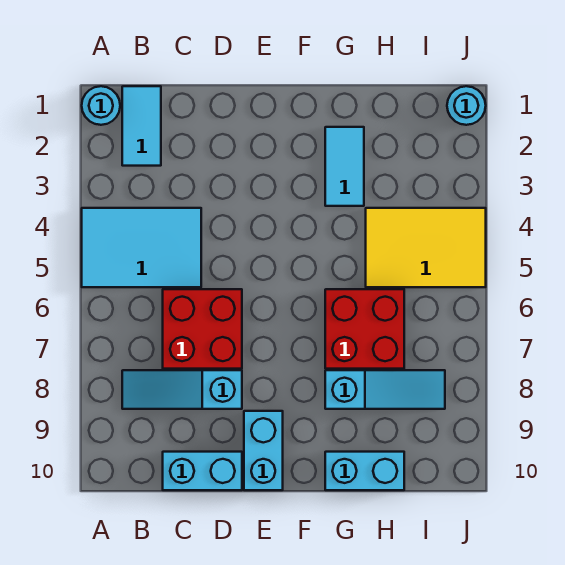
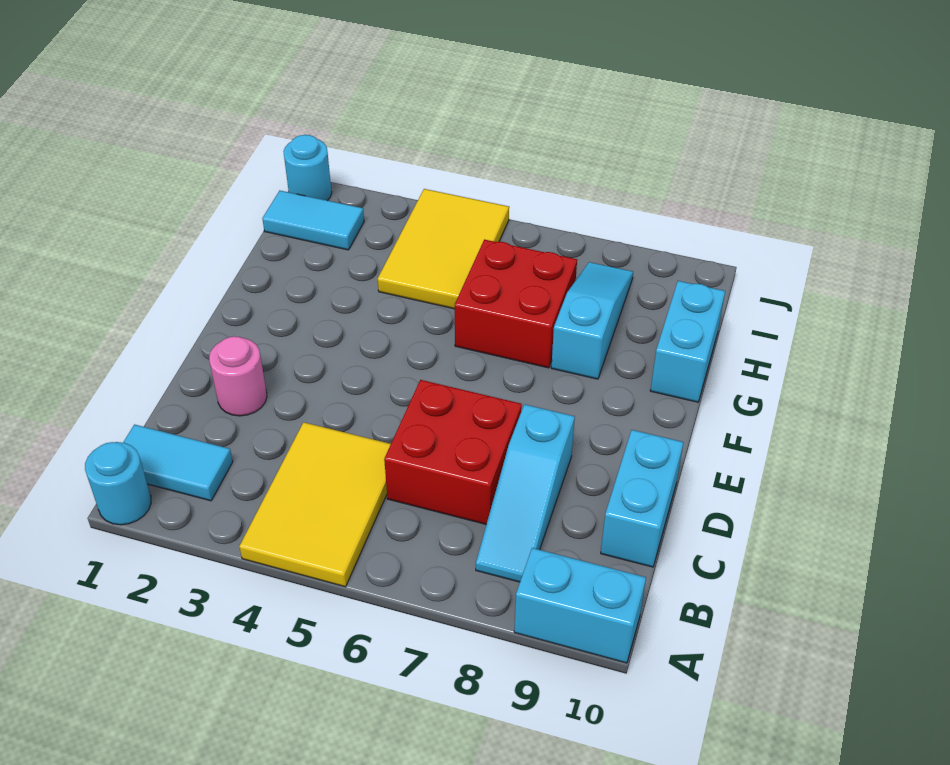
cyan 2x3 tile [82,208,201,287] -> yellow 2x3 tile [239,422,391,587]
none -> pink 1x1 round brick [209,336,267,416]
cyan 1x2 brick [244,411,283,490] -> cyan 1x2 brick moved to [514,548,646,663]
cyan 1x2 tile [325,127,364,206] -> cyan 1x2 tile moved to [262,191,364,250]

